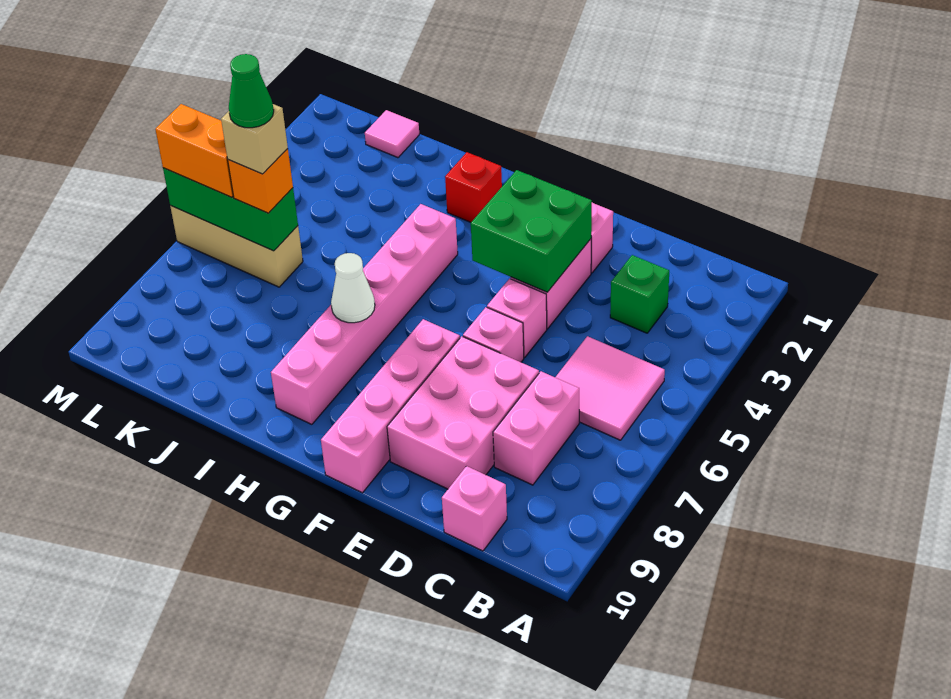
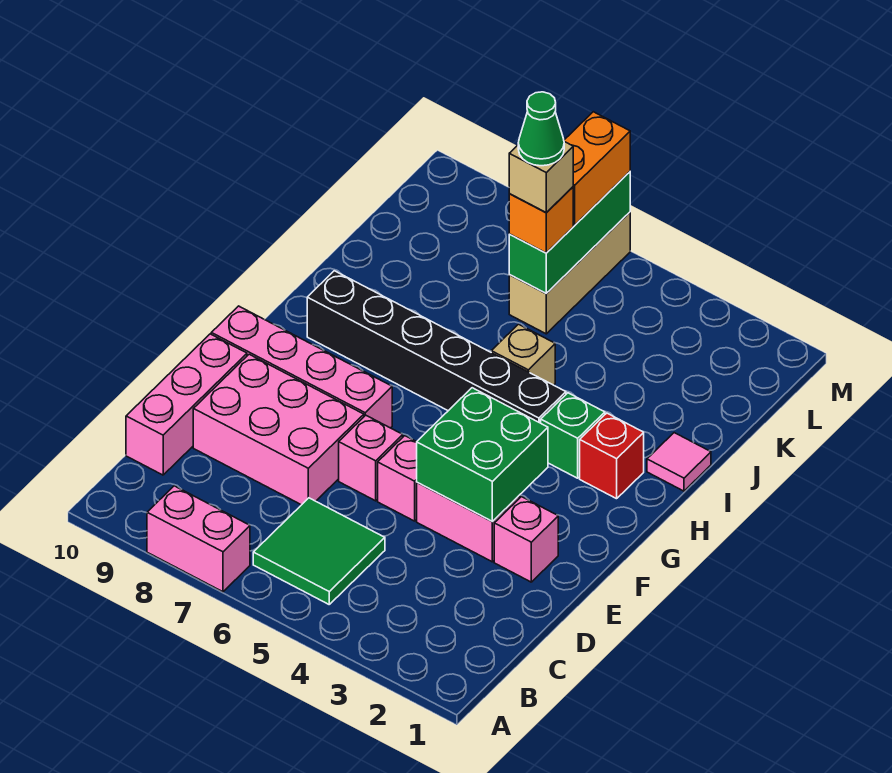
pink 2x2 tile [555,336,665,440] -> green 2x2 tile [253,498,385,604]
green 1x1 brick [610,255,669,333] -> green 1x1 brick moved to [541,393,605,478]
pink 1x2 brick [493,371,579,485] -> pink 1x2 brick moved to [147,486,250,592]
pink 1x1 brick [442,466,507,551] -> pink 1x3 brick [126,334,247,475]
pink 1x6 brick [271,204,458,424] -> black 1x6 brick [307,271,566,423]
white 1x1 cone [331,253,375,323] -> none
none -> tan 1x1 brick [491,324,555,385]
pink 1x1 tile [365,110,419,158] -> pink 1x1 tile moved to [647,433,711,491]

